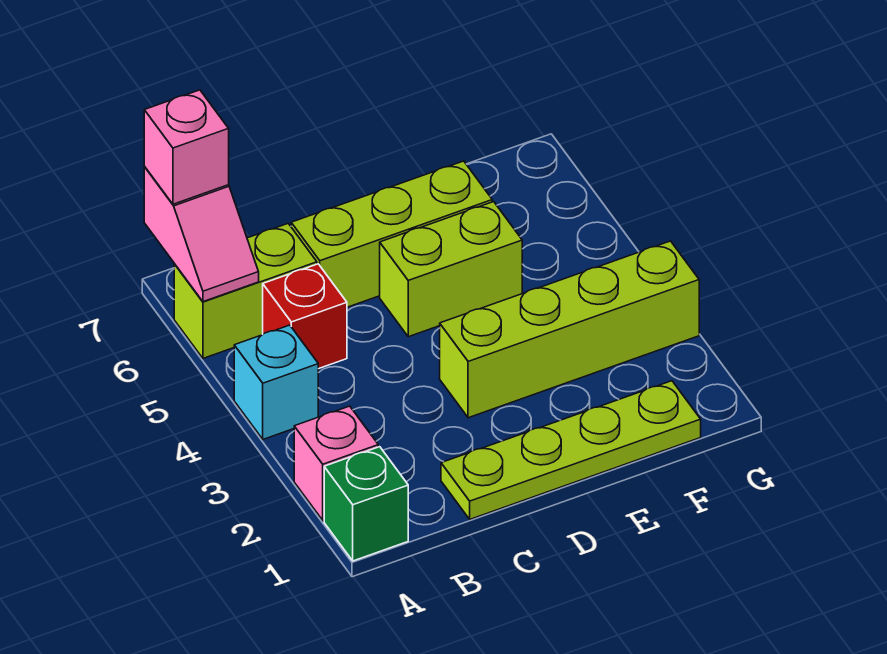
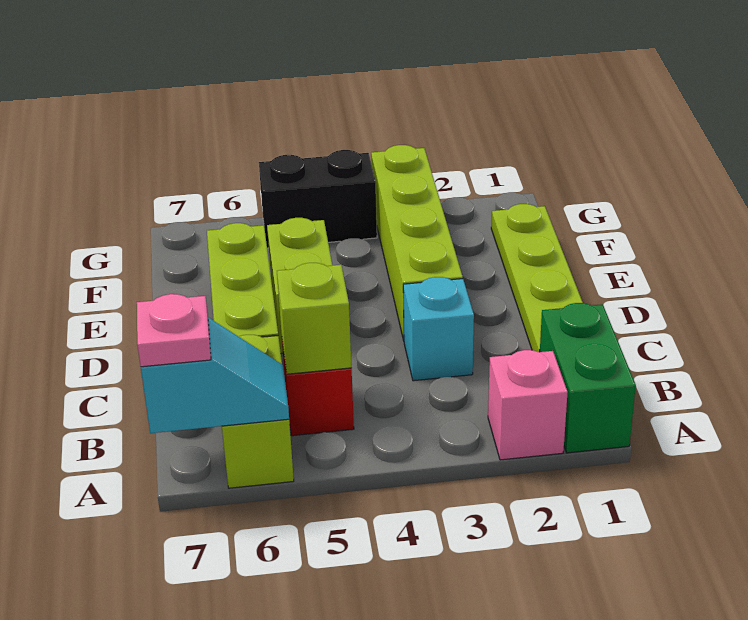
green 1x1 brick [324,447,408,561] -> green 1x2 brick [540,303,636,453]
cyan 1x1 brick [234,325,318,439] -> cyan 1x1 brick moved to [403,277,474,381]
pink 1x2 slope [144,167,259,302] -> cyan 1x2 slope [141,318,289,433]
pink 1x1 brick [144,90,229,204] -> pink 1x1 plate [137,294,211,367]
none -> lime 1x1 brick [277,263,351,374]
none -> black 1x2 brick [259,150,377,248]

